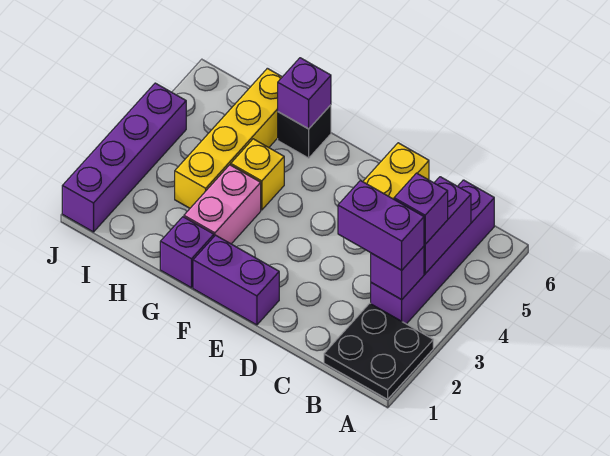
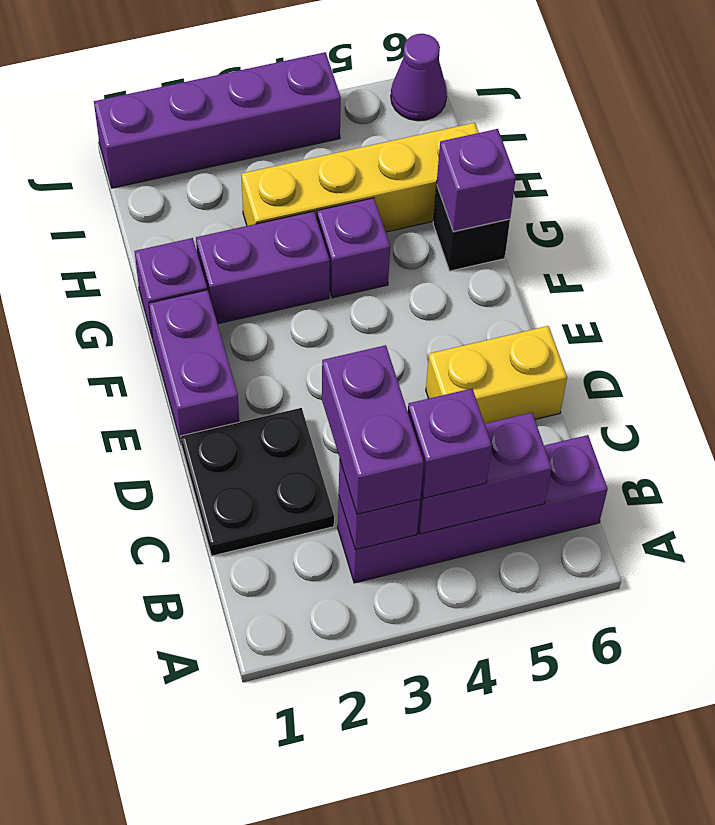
black 2x2 plate [324,303,433,399] -> black 2x2 plate moved to [181,408,334,556]
pink 1x2 brick [184,165,261,244] -> purple 1x2 brick [196,211,330,324]
yellow 1x1 brick [231,139,284,210] -> purple 1x1 brick [317,198,390,298]
none -> purple 1x1 cone [391,34,447,121]

